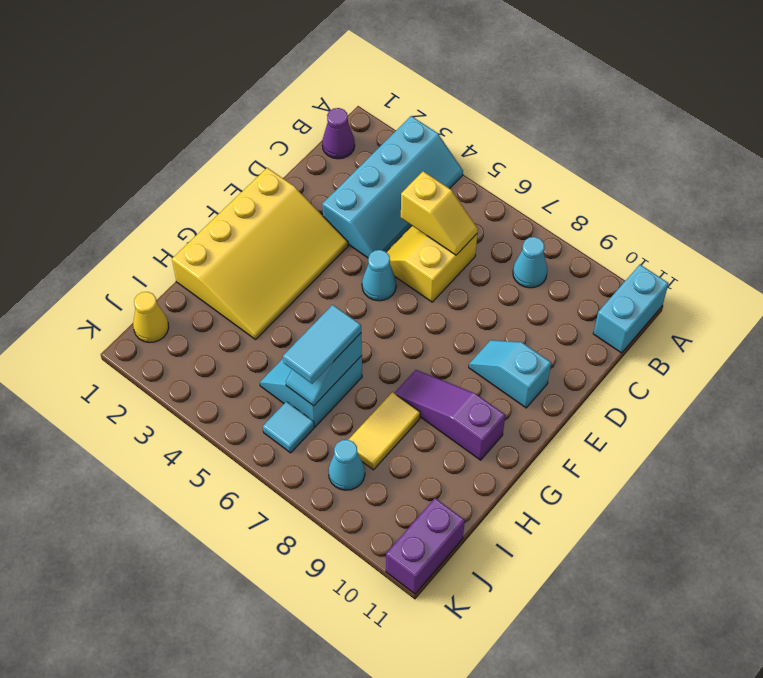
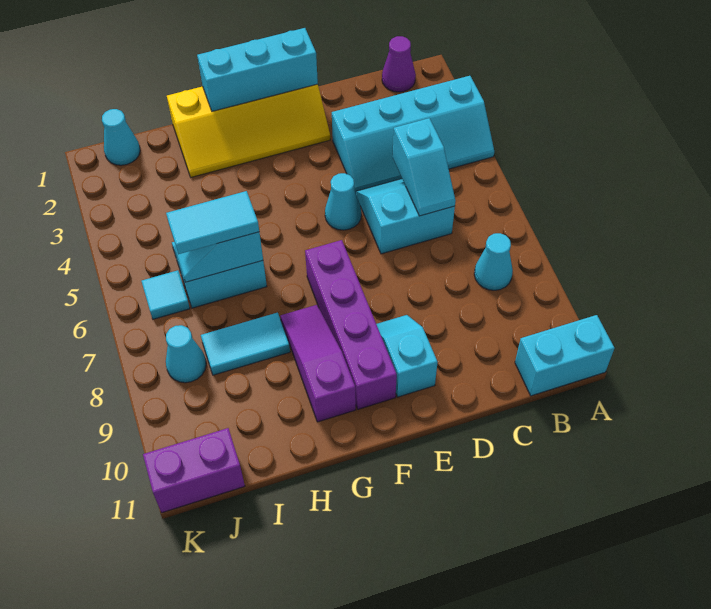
yellow 2x2 slope [387,226,477,302] -> cyan 2x2 slope [356,179,455,254]
yellow 1x2 slope [401,171,478,255] -> cyan 1x2 slope [393,118,455,216]
yellow 3x4 slope [172,168,348,339] -> yellow 2x4 slope [167,84,330,177]
none -> cyan 1x3 brick [197,28,318,111]
none -> purple 1x4 brick [305,240,397,409]
yellow 1x2 tile [349,392,420,470] -> cyan 1x2 tile [201,313,290,375]
yellow 1x1 cone [133,292,169,343] -> cyan 1x1 cone [102,109,140,165]

